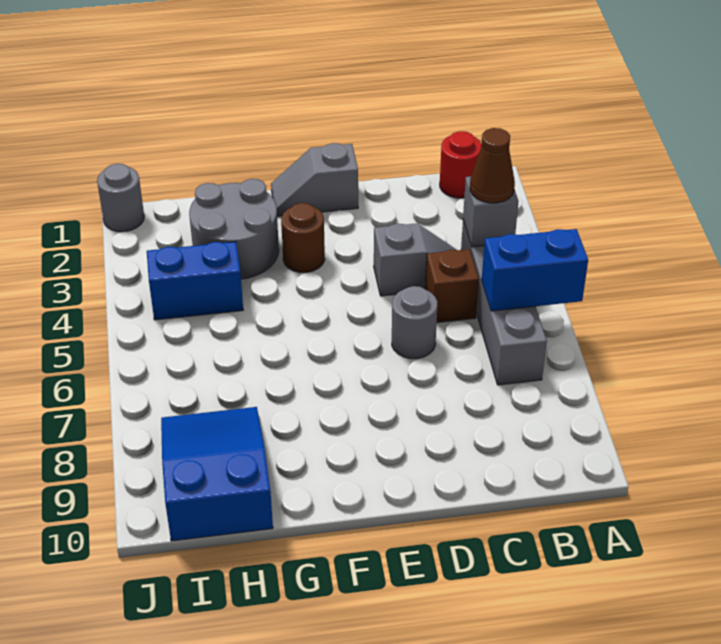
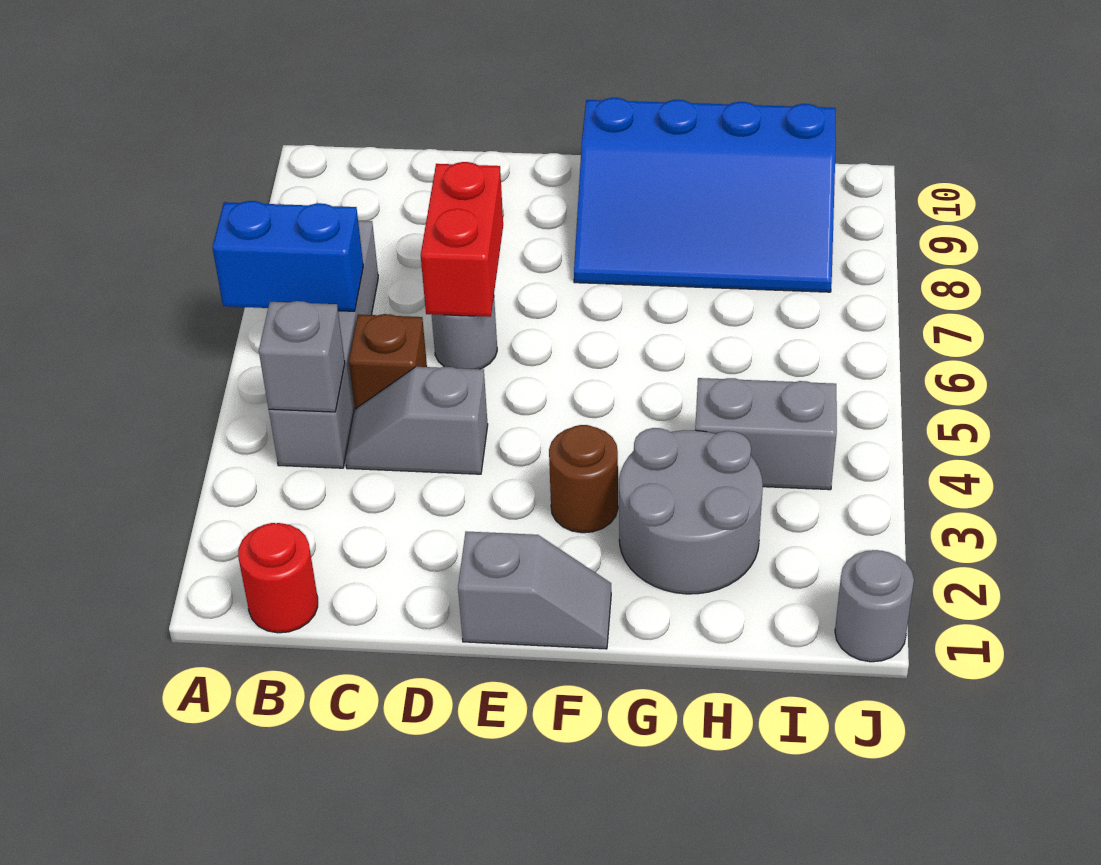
brown 1x1 cone [470,128,515,203] -> none
none -> red 1x2 brick [421,162,503,317]
blue 1x2 brick [147,242,243,320] -> grey 1x2 brick [695,378,837,490]
blue 2x3 slope [161,407,273,541] -> blue 3x4 slope [574,98,836,292]

